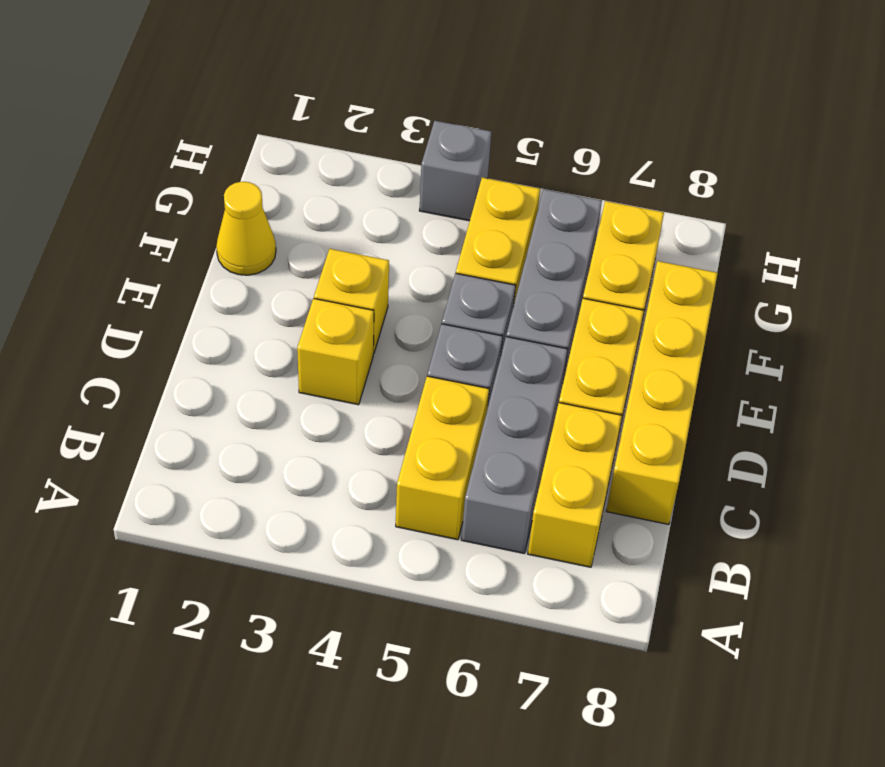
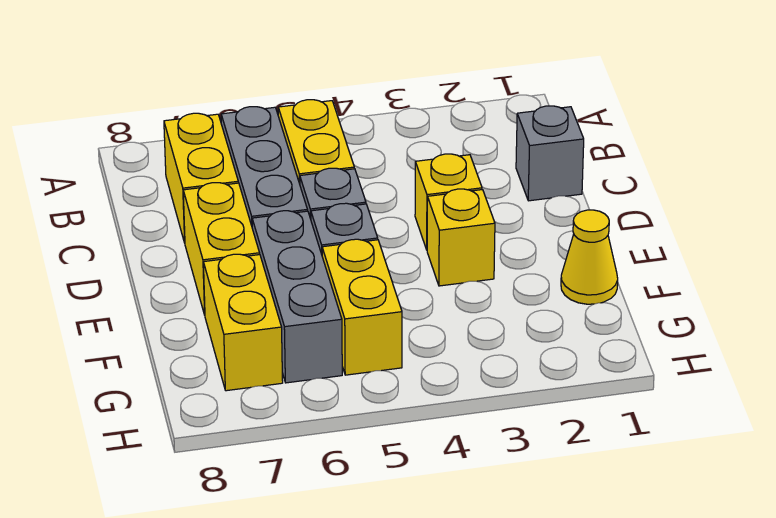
yellow 1x4 brick [606,261,718,525] -> none
grey 1x1 brick [419,121,491,221] -> grey 1x1 brick moved to [516,106,584,201]

